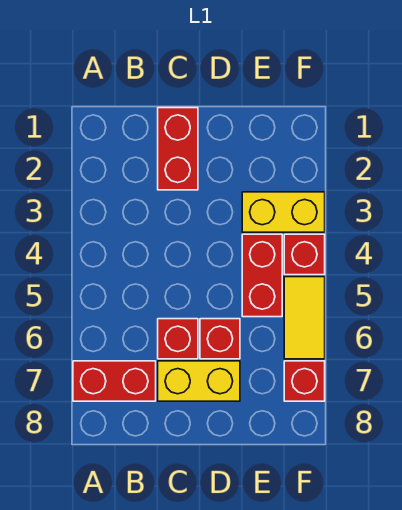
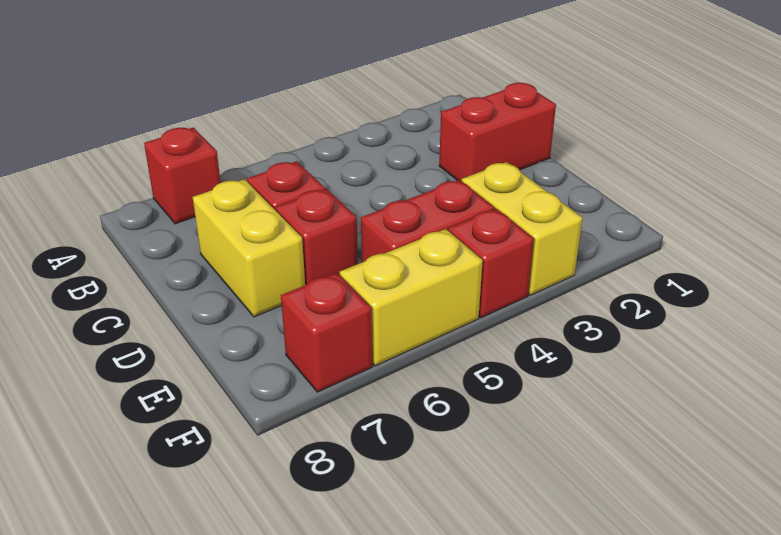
red 1x2 brick [73,361,156,401] -> red 1x1 brick [144,128,221,224]
yellow 1x2 tile [284,277,325,359] -> yellow 1x2 brick [340,229,483,366]

